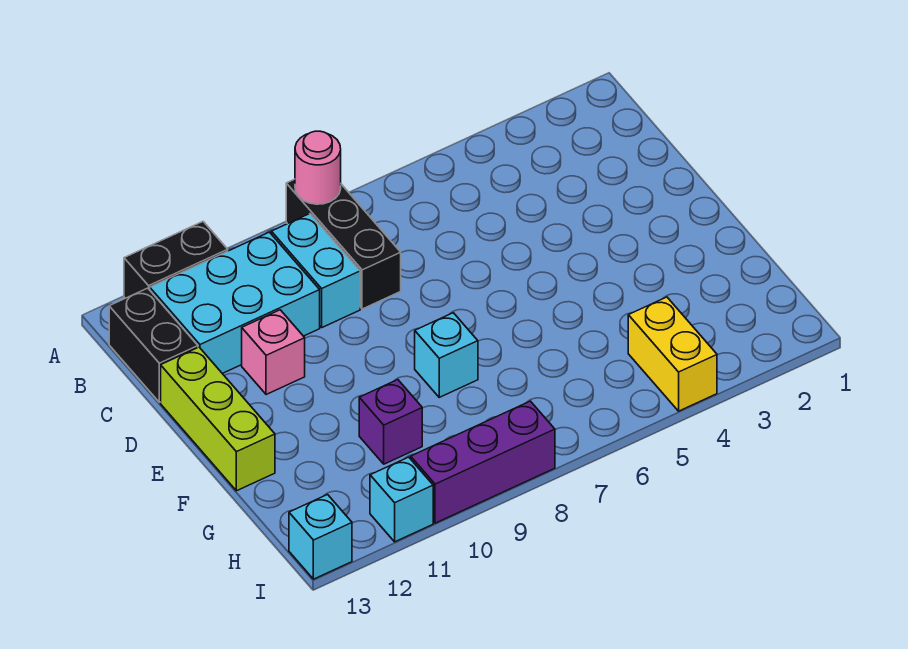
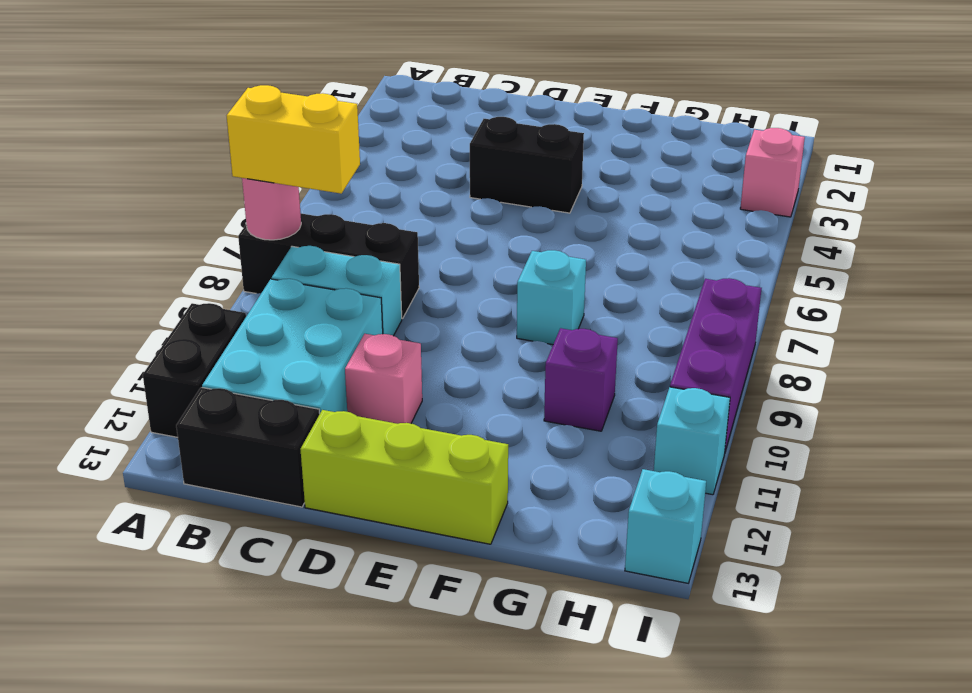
none -> black 1x2 brick [470,117,584,213]
yellow 1x2 brick [628,297,717,411] -> yellow 1x2 brick moved to [227,85,360,194]
none -> pink 1x1 brick [740,128,805,217]

